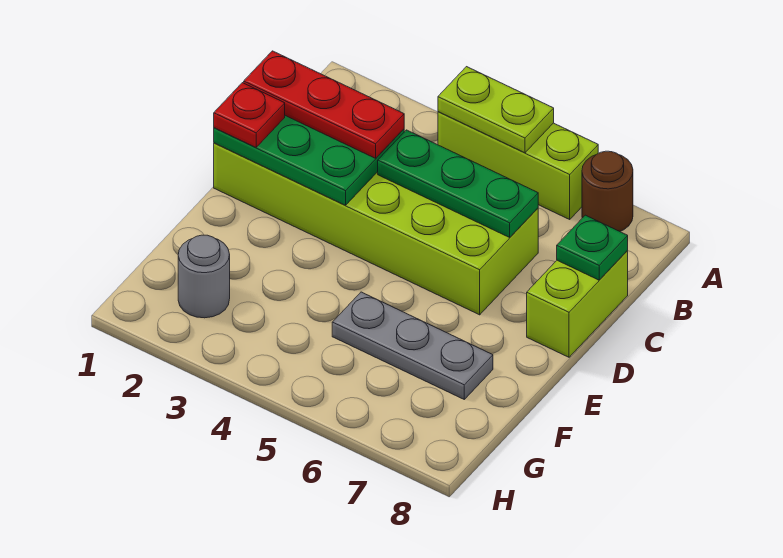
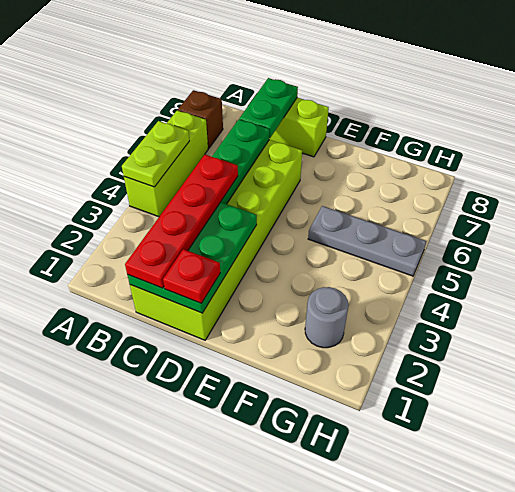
brown 1x1 round brick [582,151,633,231] -> brown 1x1 brick [178,90,223,148]
red 1x3 plate [244,51,404,158] -> red 1x4 plate [125,155,238,288]
green 1x1 plate [557,215,628,280] -> green 1x2 plate [239,78,298,138]
grey 1x3 plate [332,292,493,399] -> grey 1x3 plate turned to [308,206,426,276]

